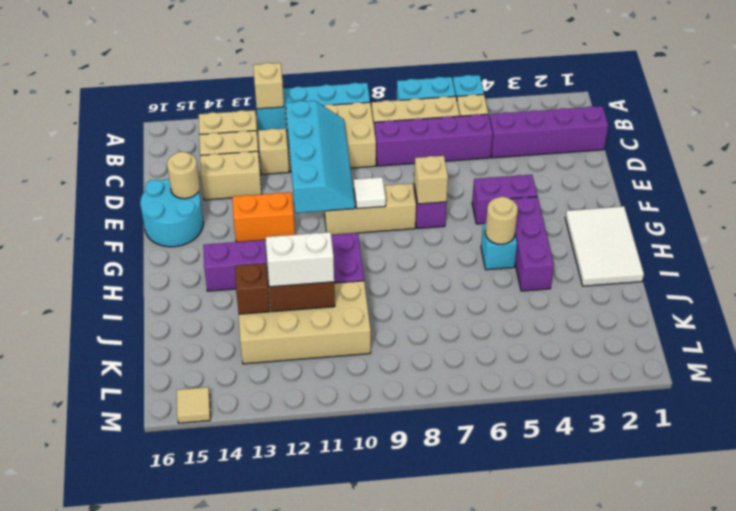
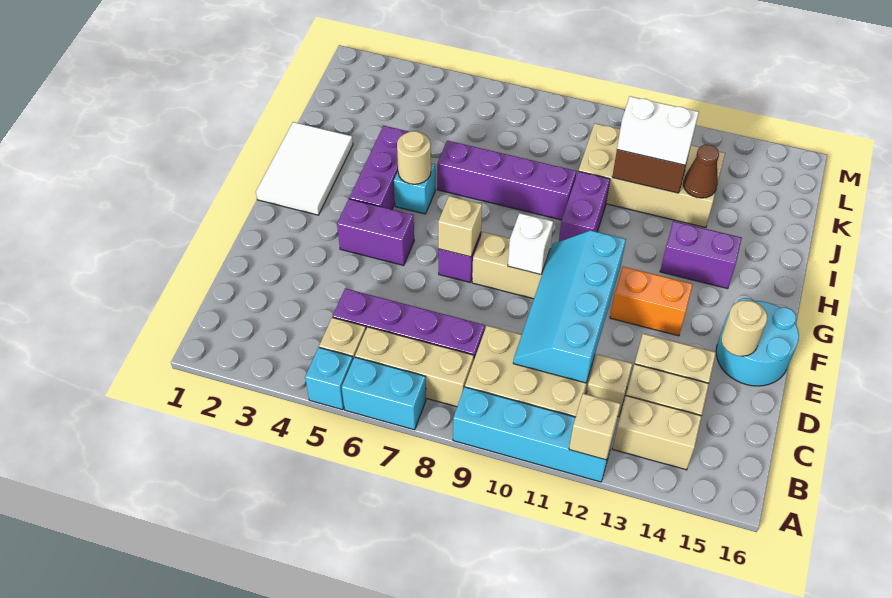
purple 1x4 brick [490,106,608,158] -> purple 1x4 brick moved to [437,141,576,220]
white 1x1 tile [354,177,386,209] -> white 1x1 brick [508,213,553,275]
brown 1x1 brick [235,263,270,314] -> brown 1x1 cone [683,145,719,198]
tan 1x1 tile [177,387,210,423] -> none

